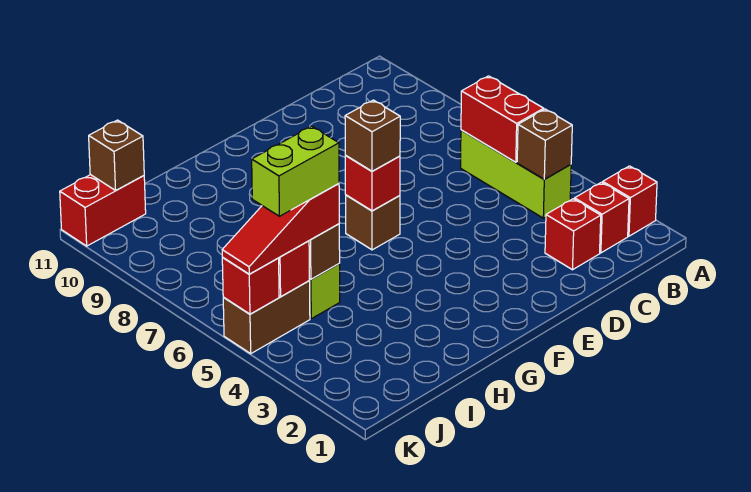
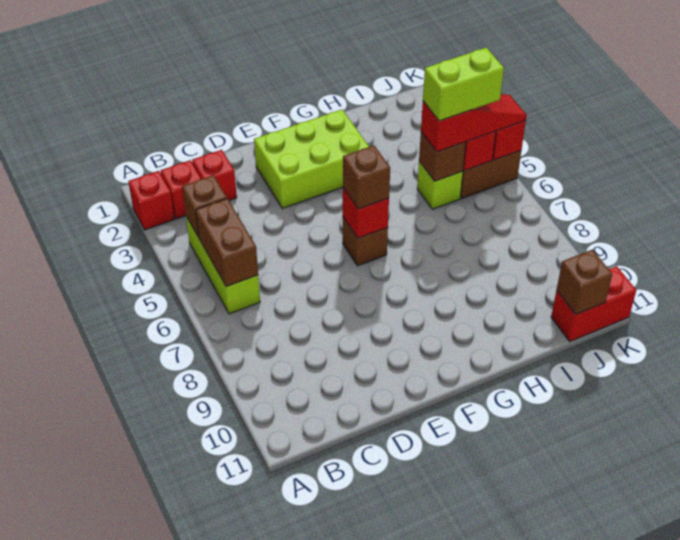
red 1x2 brick [461,76,544,162] -> brown 1x2 brick [196,199,258,287]
none -> lime 2x3 brick [254,110,369,208]

